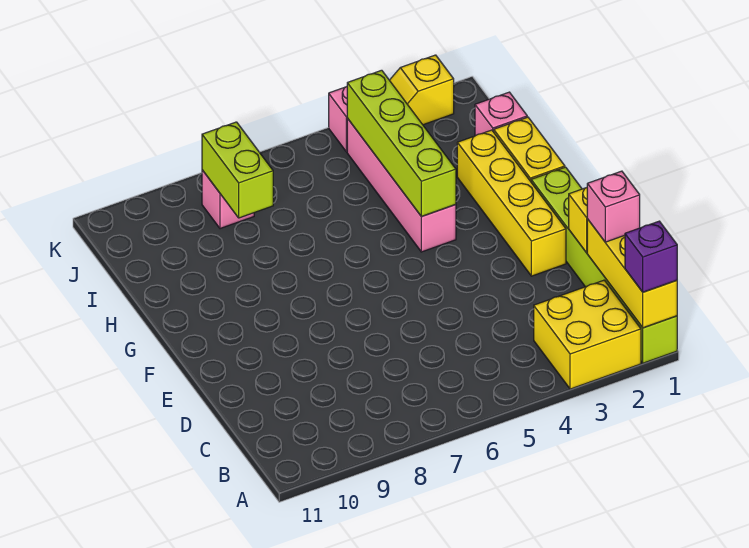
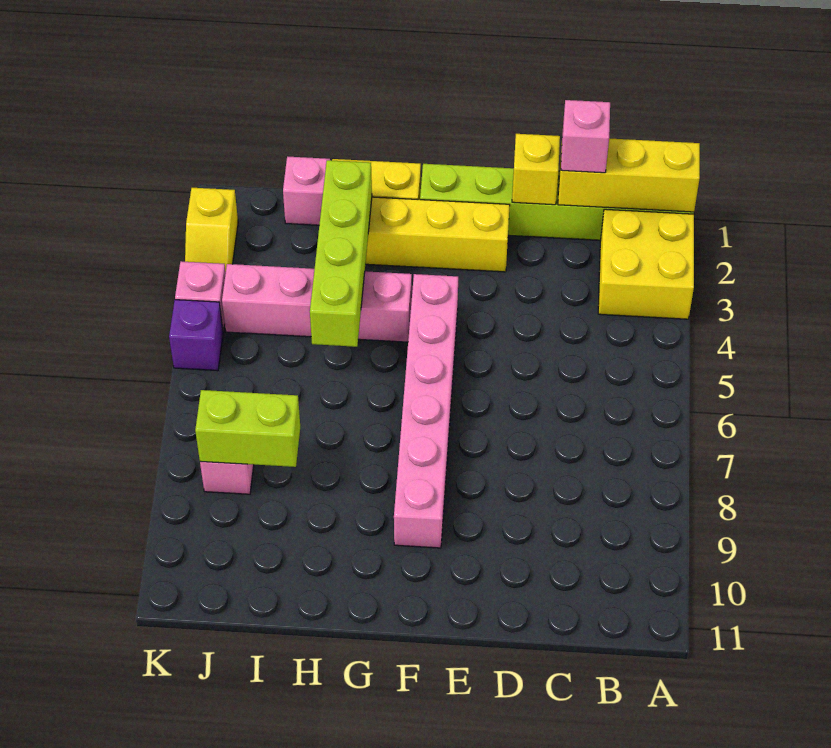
purple 1x1 brick [625,221,677,292] -> purple 1x1 brick moved to [169,300,223,371]
none -> pink 1x6 brick [394,274,458,548]
lime 1x4 brick [347,70,456,217] -> lime 1x4 brick turned to [310,160,372,347]

